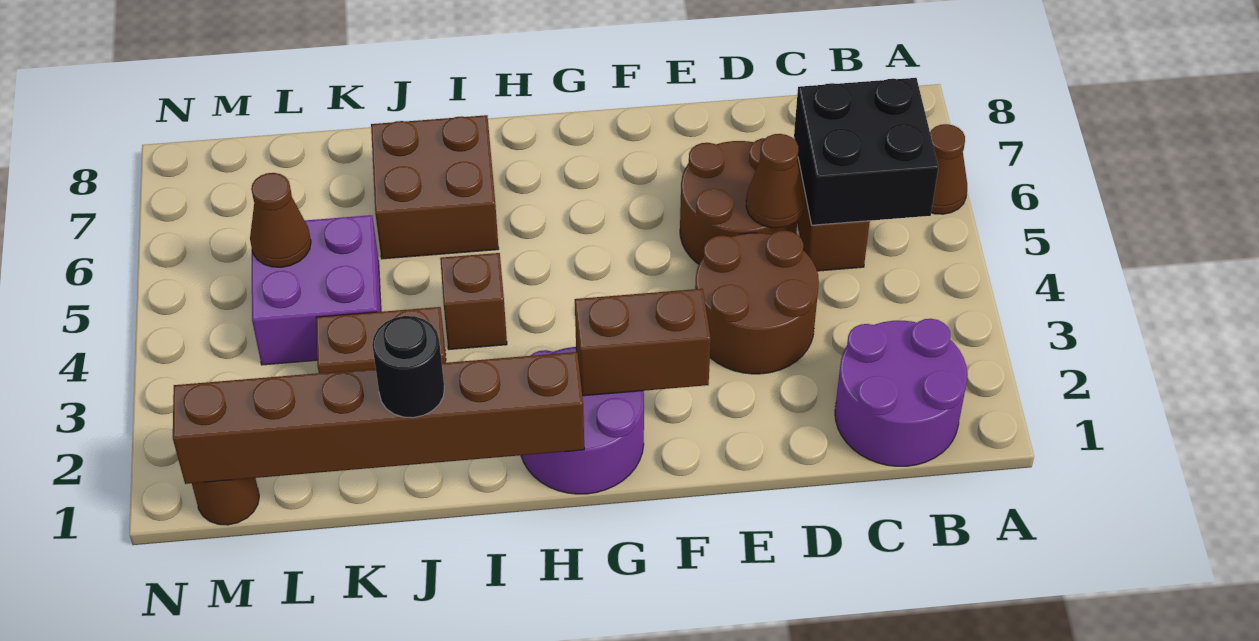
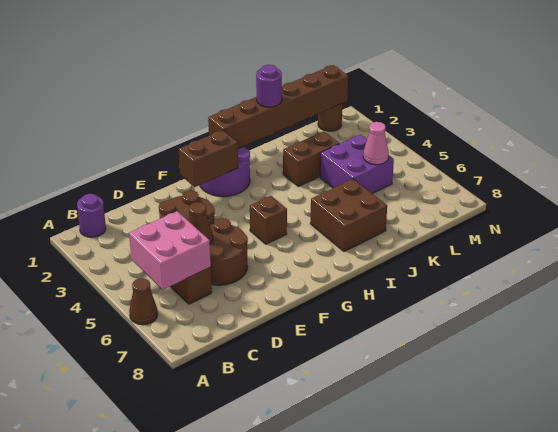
purple 2x2 round brick [835,319,967,466] -> purple 1x1 round brick [77,194,106,237]
black 2x2 brick [794,78,938,225] -> pink 2x2 brick [129,211,211,290]
brown 1x1 brick [440,253,507,350] -> brown 1x1 brick moved to [250,196,287,244]
black 1x1 round brick [372,316,444,418] -> purple 1x1 round brick [256,65,282,107]
brown 1x1 cone [250,173,311,267] -> pink 1x1 cone [363,122,389,165]

